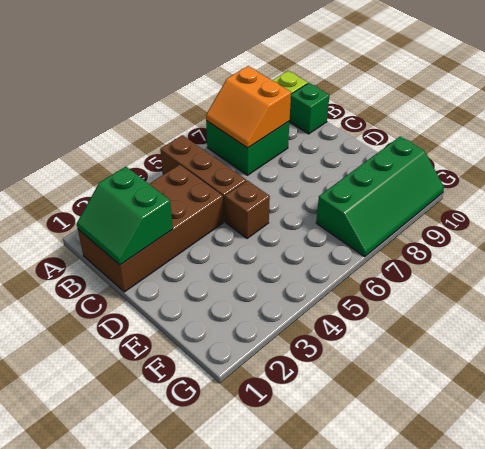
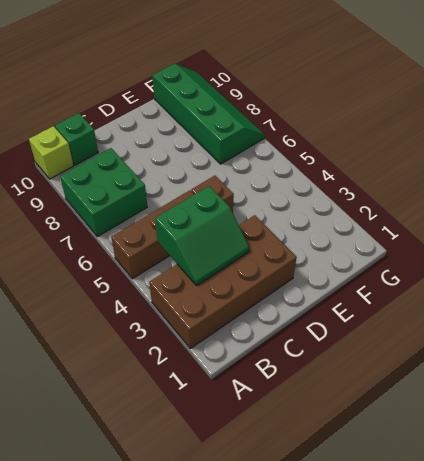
orange 2x2 slope [206,66,291,148] -> none
brown 2x4 brick [78,165,223,292] -> brown 2x4 brick turned to [149,215,297,348]
green 2x2 slope [77,167,173,265] -> green 2x2 slope moved to [155,186,249,285]

